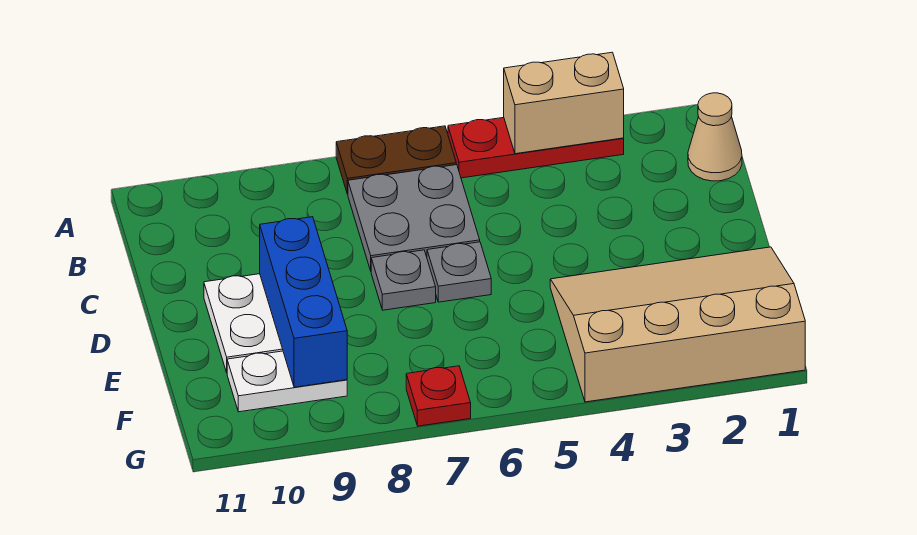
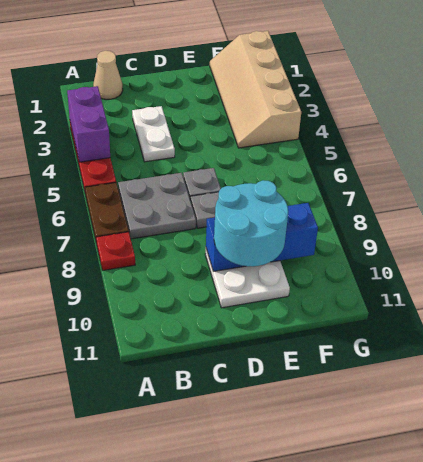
tan 1x2 brick [504,52,624,154] -> purple 1x2 brick [67,86,110,162]
none -> cyan 2x2 round brick [214,180,288,266]
tan 3x4 slope [550,247,805,402] -> tan 2x4 slope [210,31,301,148]
white 1x2 plate [227,351,347,412] -> white 1x2 plate moved to [132,106,175,162]
red 1x1 plate [406,366,471,426] -> red 1x1 plate moved to [96,232,135,270]

